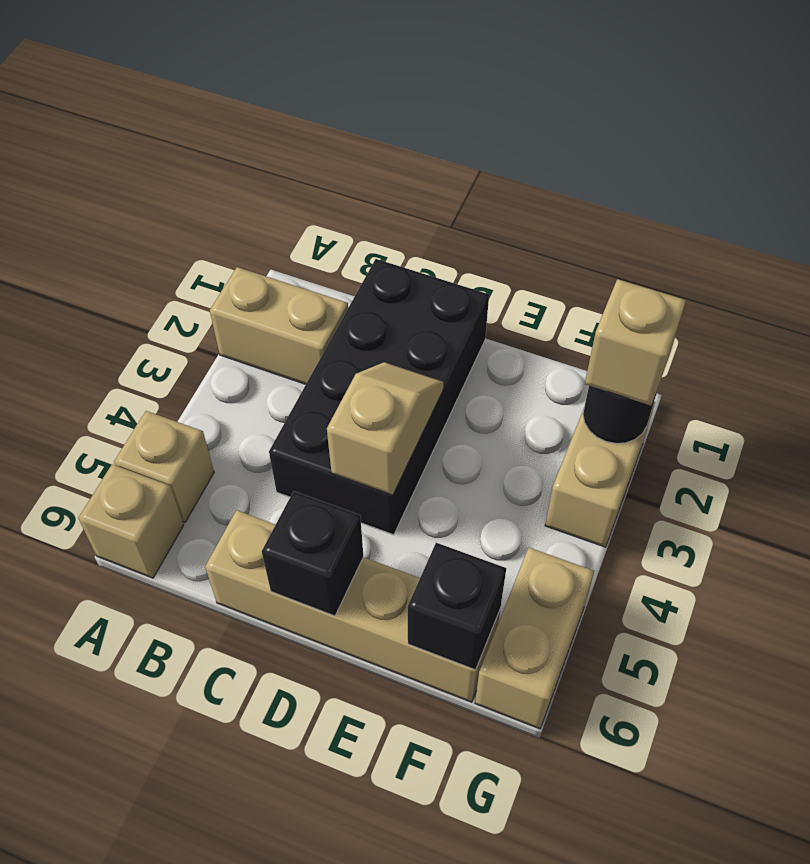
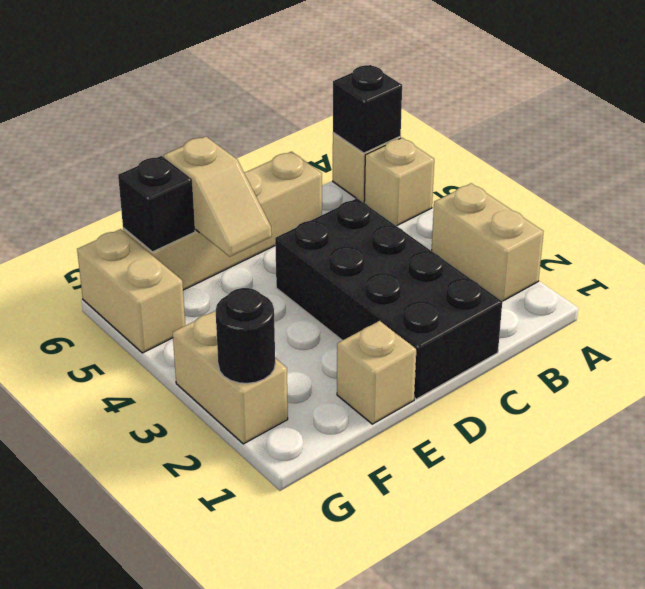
tan 1x2 brick [210,267,348,384] -> tan 1x2 brick turned to [432,183,544,301]
tan 1x2 slope [327,362,443,495] -> tan 1x2 slope moved to [164,137,272,257]
black 1x1 brick [262,491,363,616] -> black 1x1 brick moved to [333,65,402,153]
tan 1x1 brick [585,279,686,406] -> tan 1x1 brick moved to [337,321,417,424]

